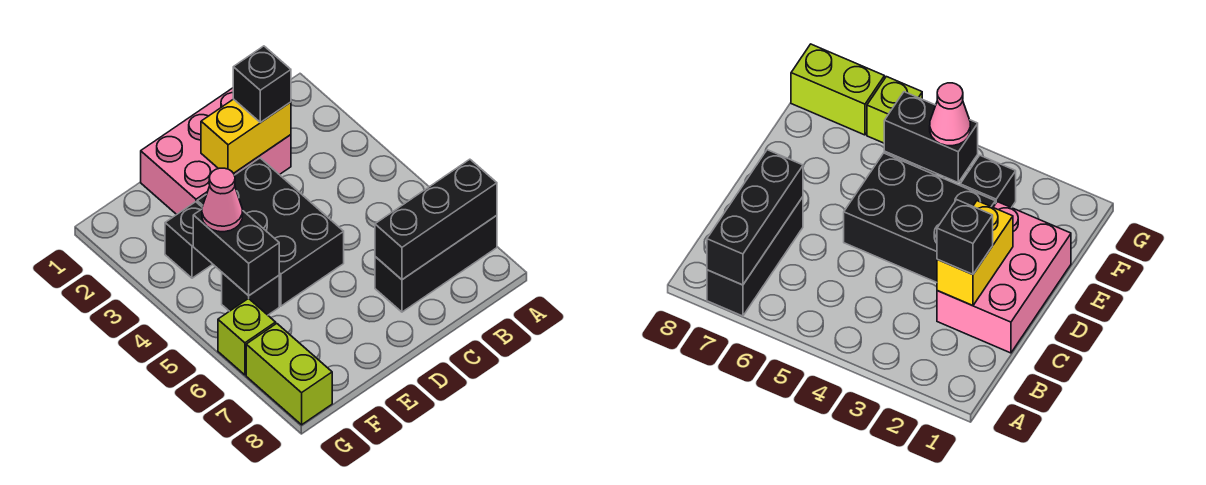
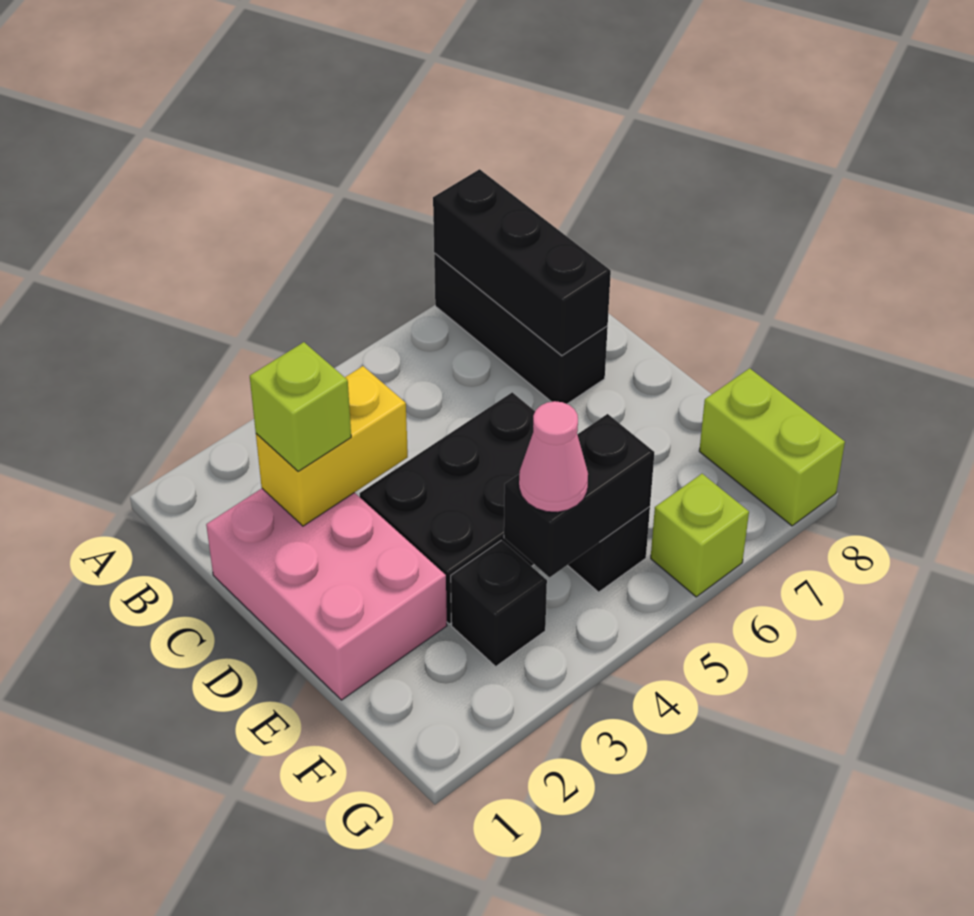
yellow 1x2 brick [201,99,291,173] -> yellow 1x2 brick turned to [256,366,408,526]
black 1x1 brick [233,46,291,123] -> lime 1x1 brick [250,342,351,471]
lime 1x2 brick [246,324,332,425] -> lime 1x2 brick turned to [699,368,845,526]

